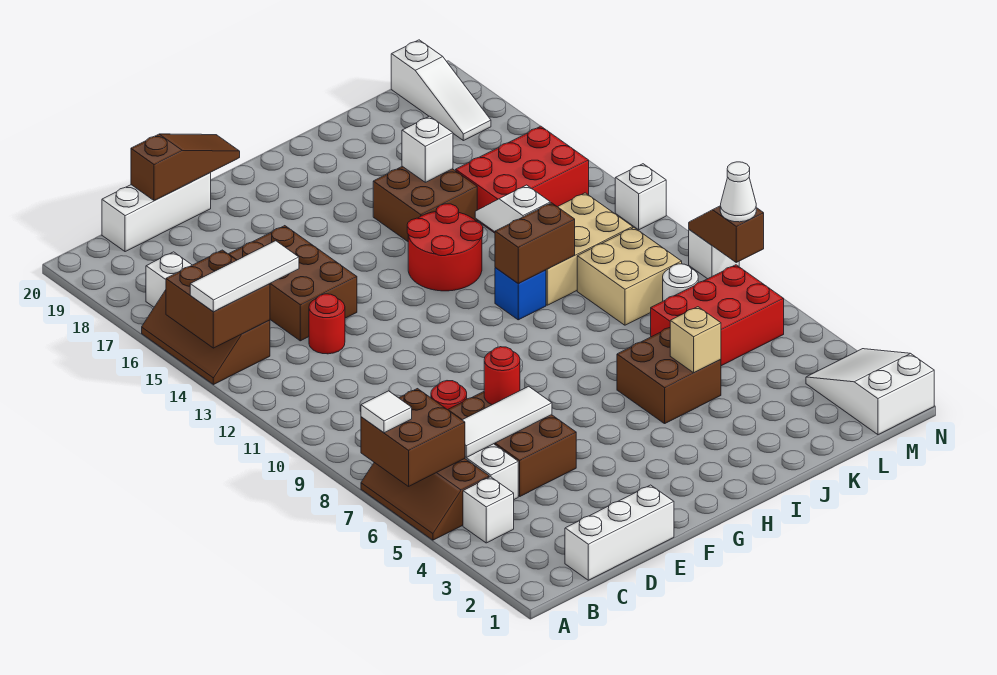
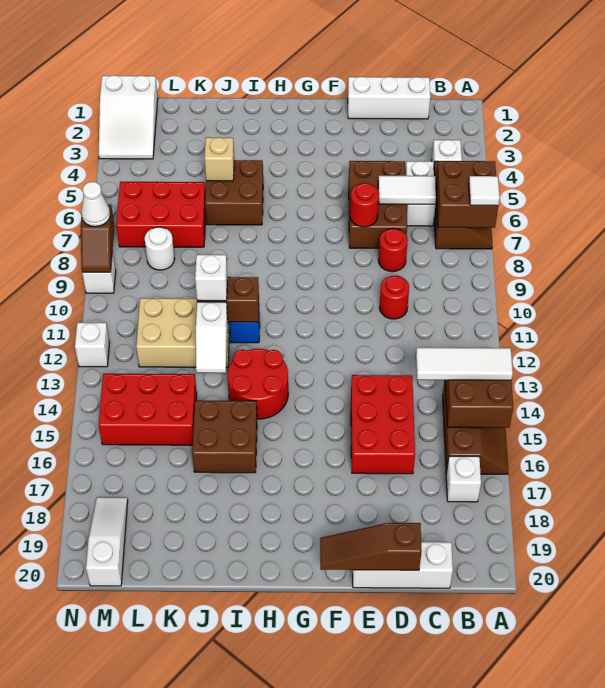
white 1x3 tile [463,386,552,457] -> white 1x2 tile [378,176,436,204]
red 1x1 round brick [309,294,345,354] -> red 1x1 round brick moved to [379,275,409,319]
brown 2x3 brick [229,226,357,341] -> red 2x3 brick [351,375,415,474]
white 1x1 brick [402,116,453,182] -> white 1x1 brick moved to [195,255,227,301]
tan 2x2 brick [577,228,682,325] -> none

